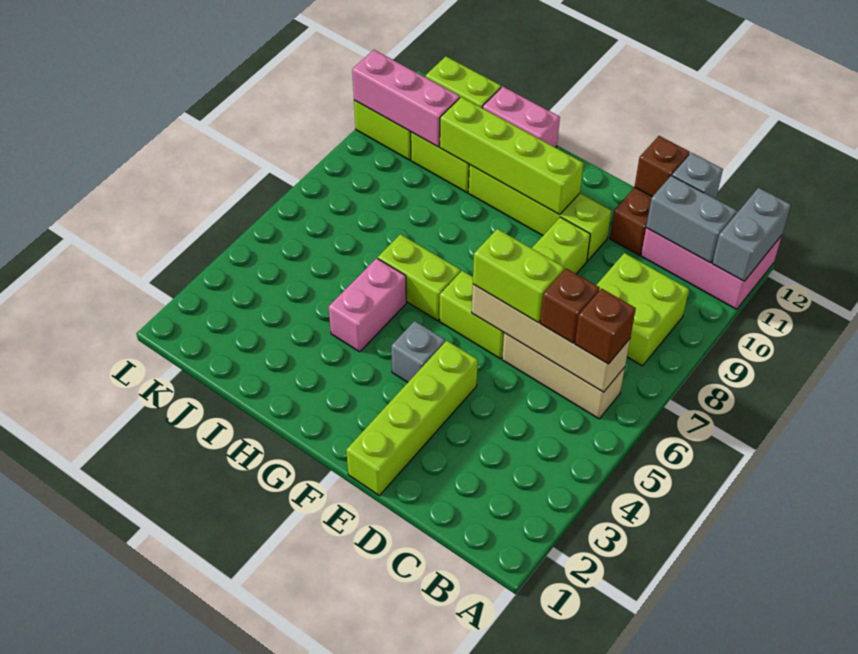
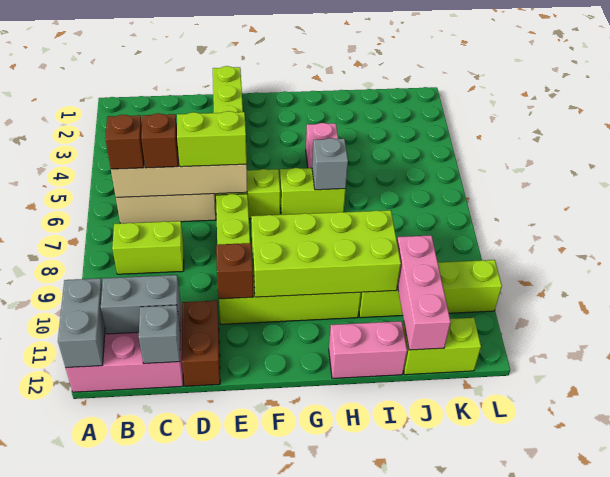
lime 2x2 brick [596,253,689,366] -> lime 1x2 brick [112,221,184,274]
brown 1x1 brick [635,136,690,197] -> brown 1x1 brick moved to [216,243,253,299]
grey 1x1 brick [391,321,445,382] -> grey 1x1 brick moved to [312,138,348,190]
lime 1x4 brick [440,97,584,215] -> lime 2x4 brick [251,210,401,297]
pink 1x3 brick [352,50,460,147] -> pink 1x3 brick turned to [397,235,451,350]

